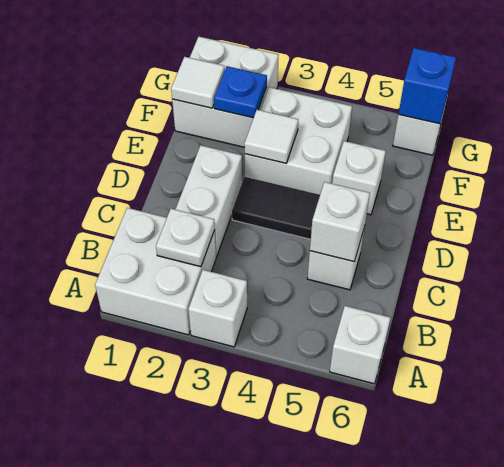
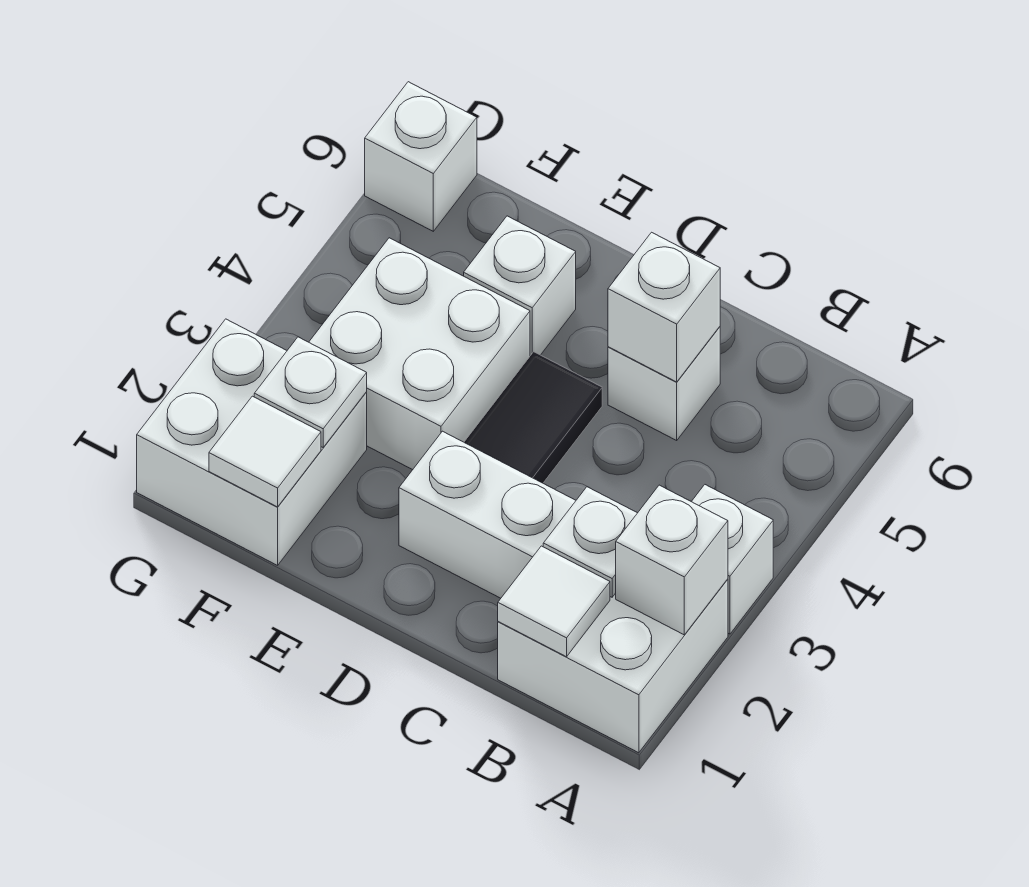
white 1x1 brick [330,306,390,384] -> white 1x1 brick moved to [616,485,728,635]
white 1x1 tile [244,110,298,163] -> white 1x1 tile moved to [498,546,610,657]
blue 1x1 plate [214,66,267,118] -> white 1x1 plate [254,337,367,447]
blue 1x1 brick [398,48,456,124] -> none

